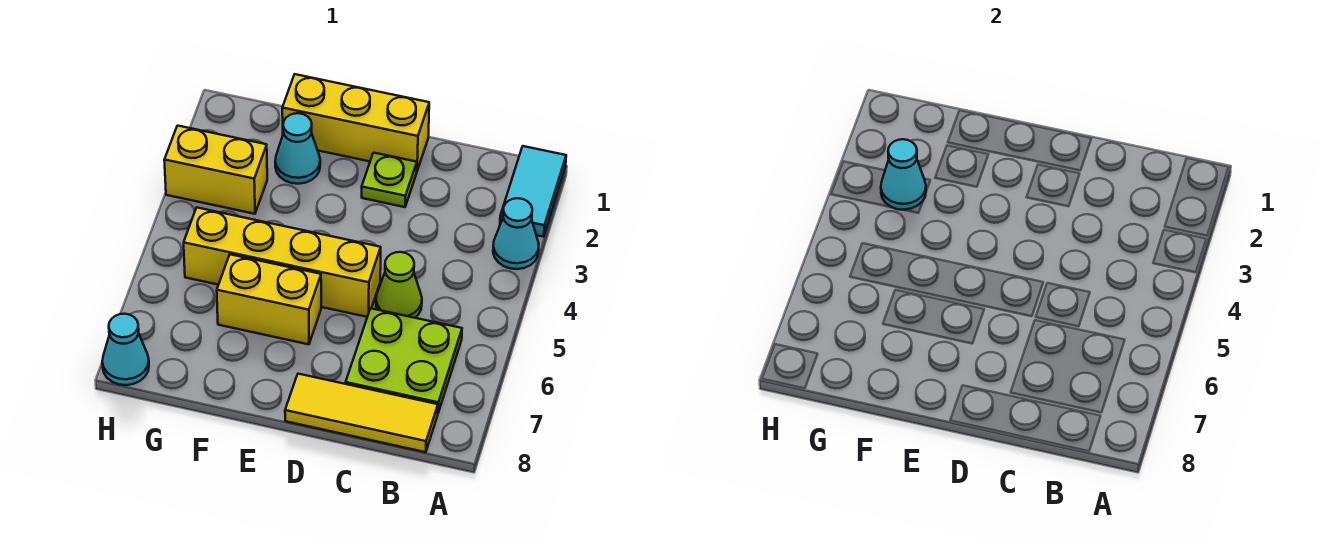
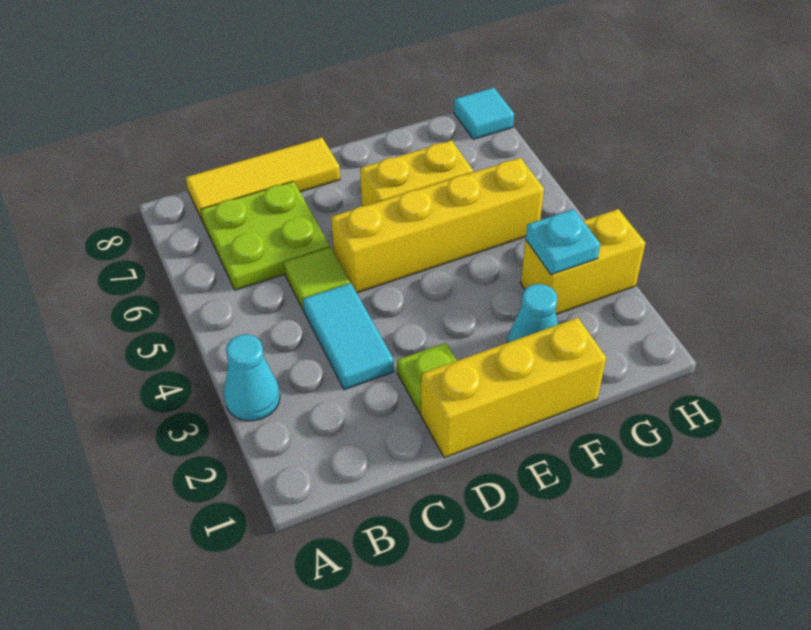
cyan 1x2 tile [500,146,566,237] -> cyan 1x2 tile moved to [303,283,394,390]
lime 1x1 cone [376,252,422,318] -> lime 1x1 tile [284,247,350,311]
cyan 1x1 cone [881,139,926,210] -> cyan 1x1 plate [526,209,600,275]
cyan 1x1 cone [102,314,149,385] -> cyan 1x1 tile [454,88,514,139]

